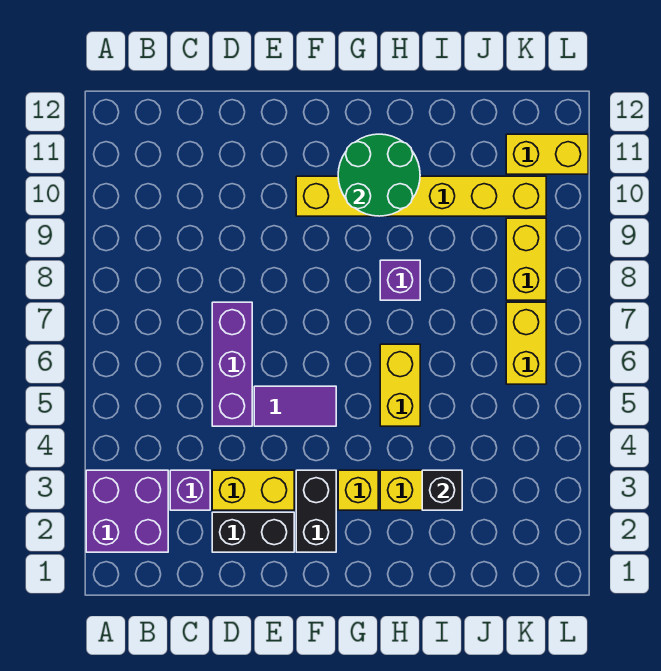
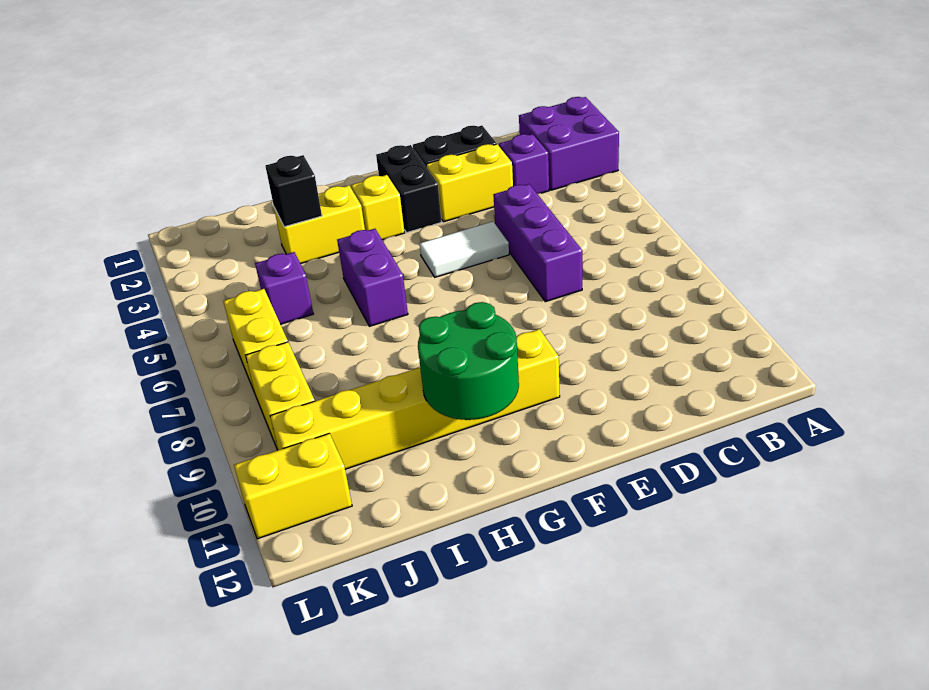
purple 1x2 tile [254,386,336,426] -> white 1x2 tile [420,222,509,277]
yellow 1x2 brick [380,344,420,426] -> purple 1x2 brick [337,229,408,326]
purple 1x1 brick [380,260,420,300] -> purple 1x1 brick moved to [255,252,313,324]

